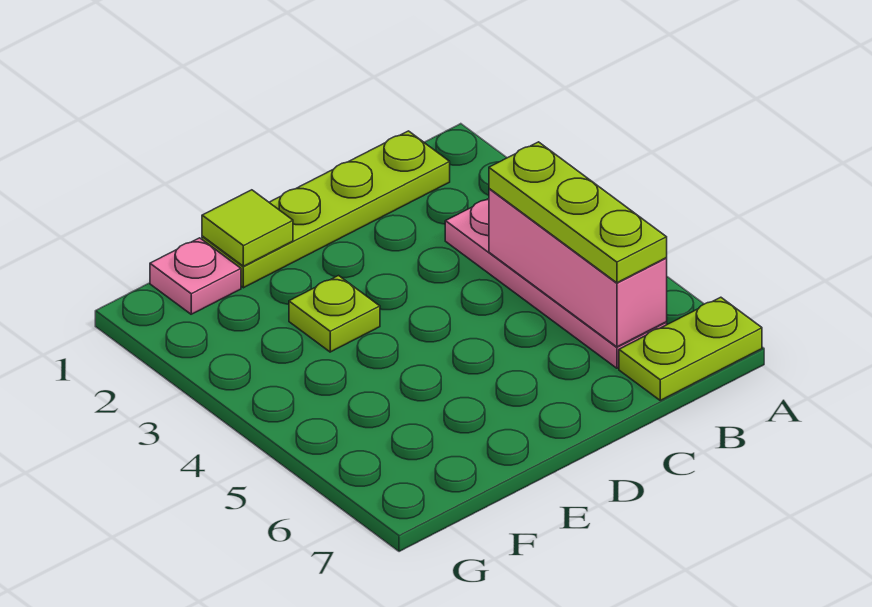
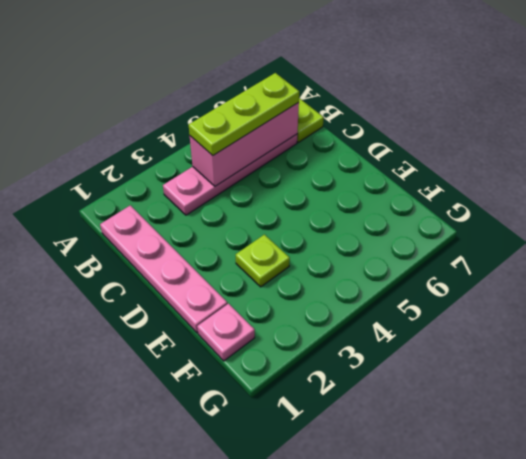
lime 1x4 plate [202,131,450,288] -> pink 1x4 plate [100,205,227,333]
lime 1x1 tile [202,190,293,266] -> none

